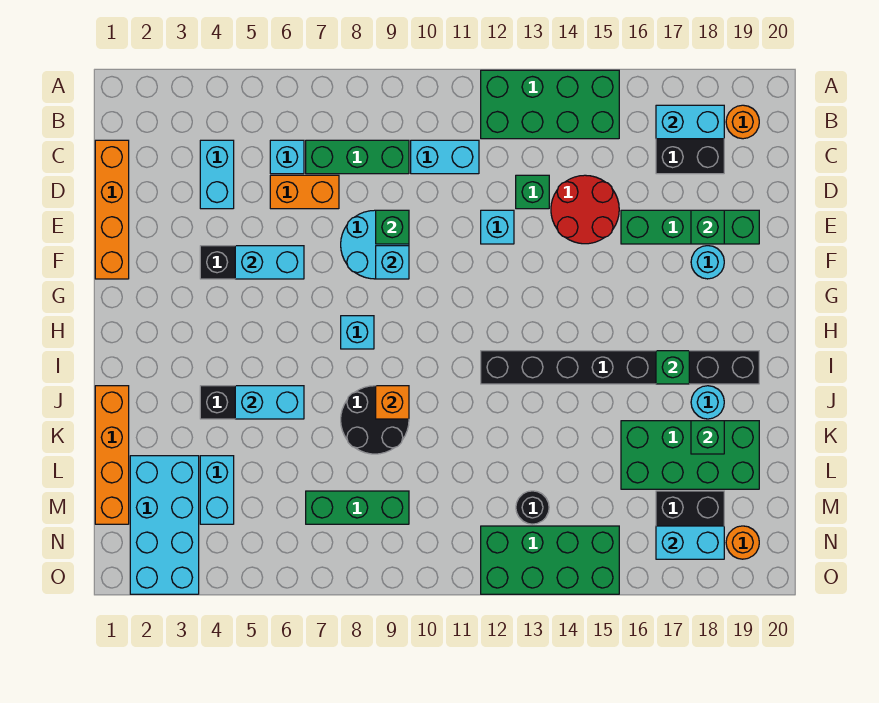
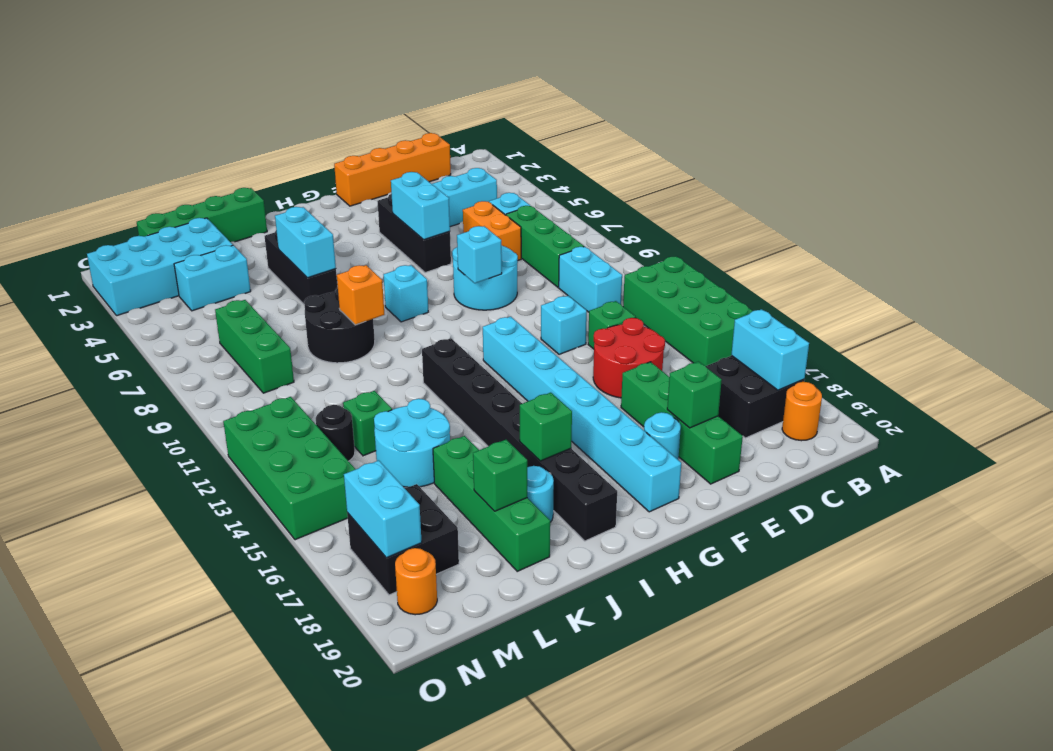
green 1x1 brick [376,210,409,244] -> green 1x1 brick moved to [343,391,392,456]
none -> cyan 1x8 brick [483,317,681,512]
orange 1x4 brick [95,386,129,524] -> green 1x4 brick [137,188,267,242]
none -> cyan 2x2 round brick [374,399,450,487]
green 2x4 brick [621,421,759,489] -> green 1x4 brick [433,436,550,571]

